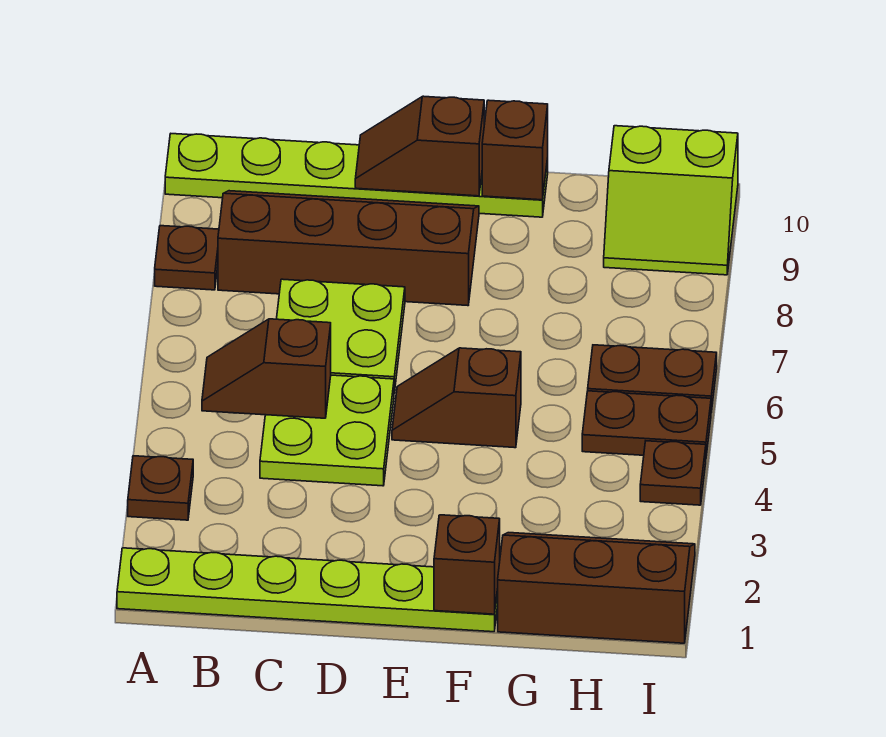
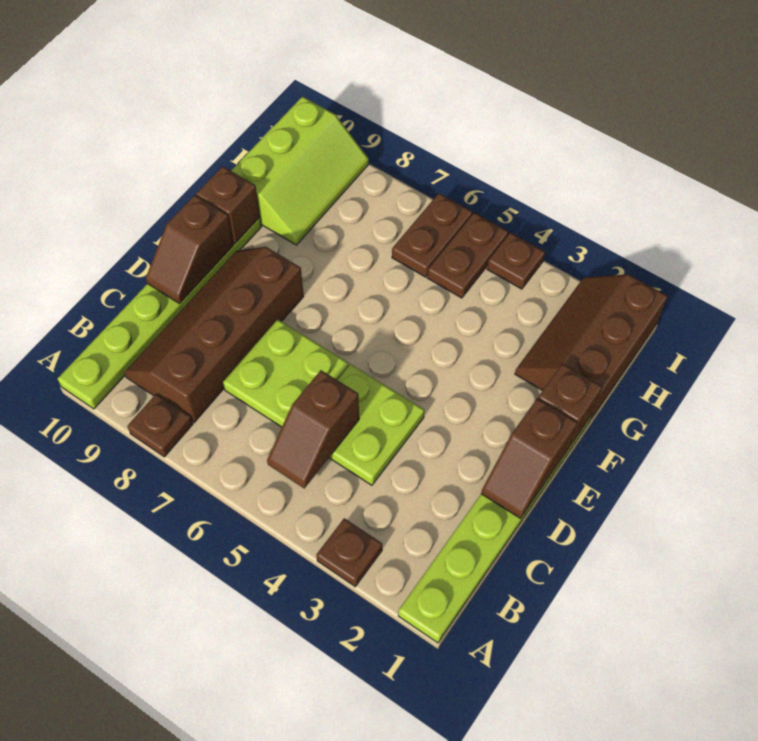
brown 1x2 slope [392,348,521,448] -> brown 1x2 slope moved to [481,398,578,519]
lime 2x2 slope [604,126,738,275] -> lime 2x3 slope [231,97,369,245]

